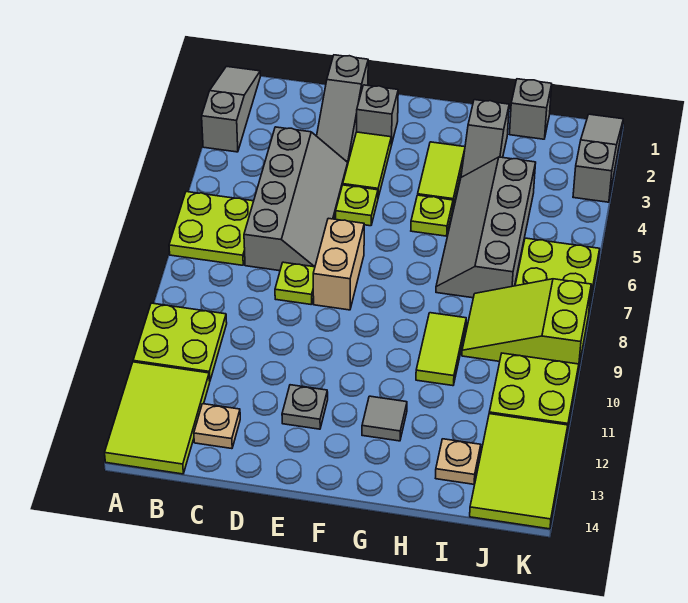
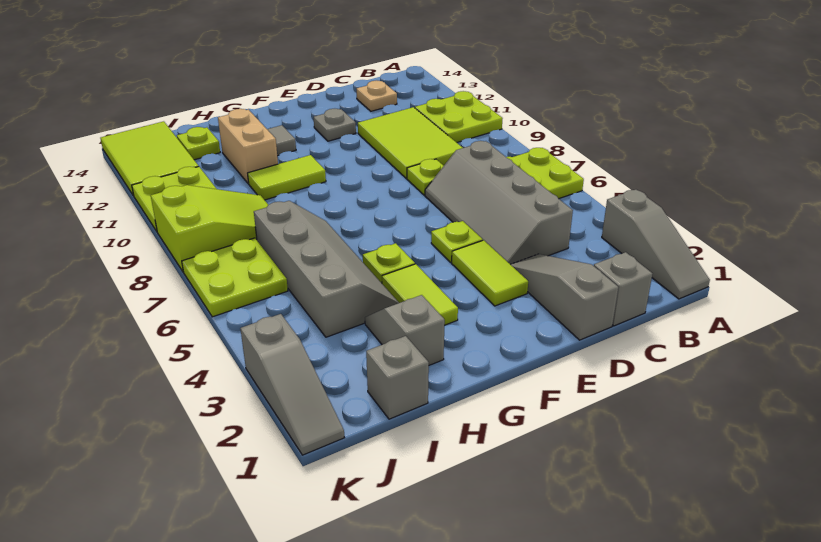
lime 2x3 tile [105,362,210,474] -> lime 2x3 tile moved to [358,107,463,179]
grey 1x1 brick [357,85,398,145] -> grey 1x1 brick moved to [594,252,652,326]
tan 1x2 brick [313,218,364,310] -> tan 1x2 brick moved to [218,109,278,184]
lime 1x2 tile [416,313,466,386] -> lime 1x2 tile turned to [248,155,326,200]
tan 1x1 plate [436,439,481,484] -> lime 1x1 plate [177,127,220,160]

